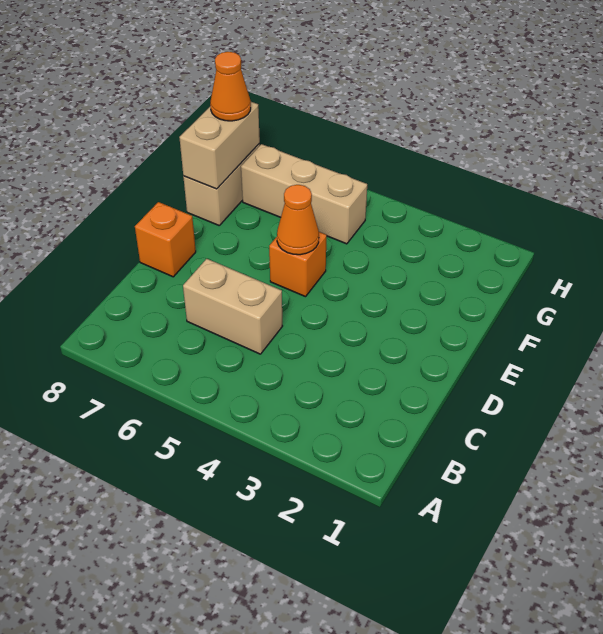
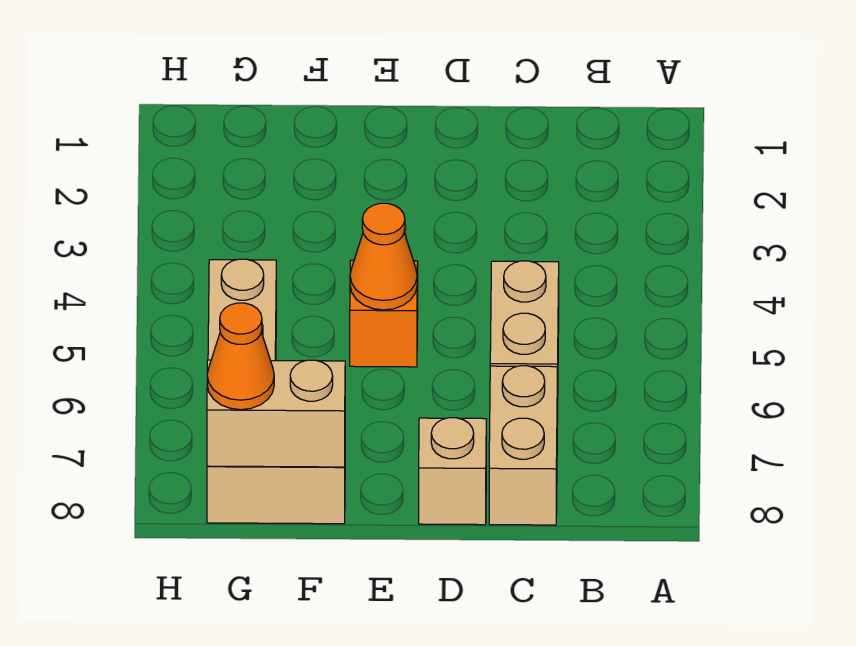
none -> tan 1x2 brick [489,366,558,525]
orange 1x1 brick [135,202,196,277] -> tan 1x1 brick [419,418,486,525]

